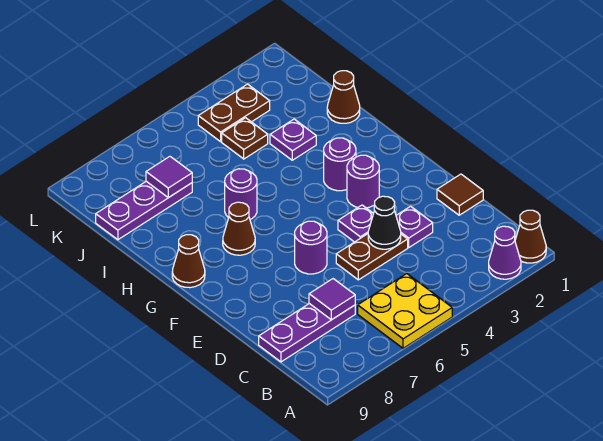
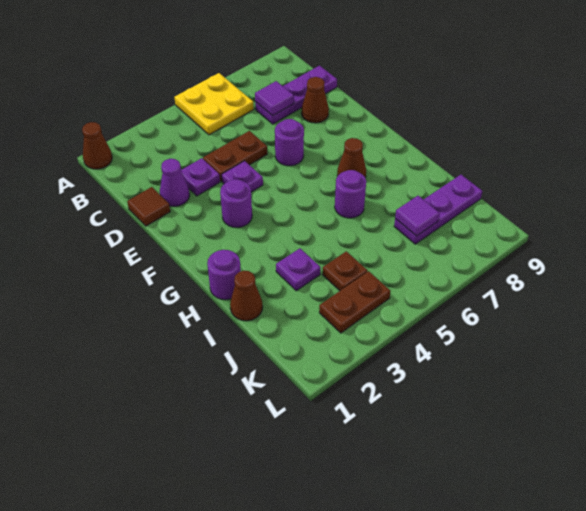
purple 1x1 cone [489,226,521,279] -> purple 1x1 cone moved to [160,159,190,206]
black 1x1 cone [368,196,401,249] -> none
purple 1x1 round brick [324,138,356,191] -> purple 1x1 round brick moved to [207,250,241,300]
brown 1x1 cone [172,235,205,288] -> brown 1x1 cone moved to [301,77,329,123]

